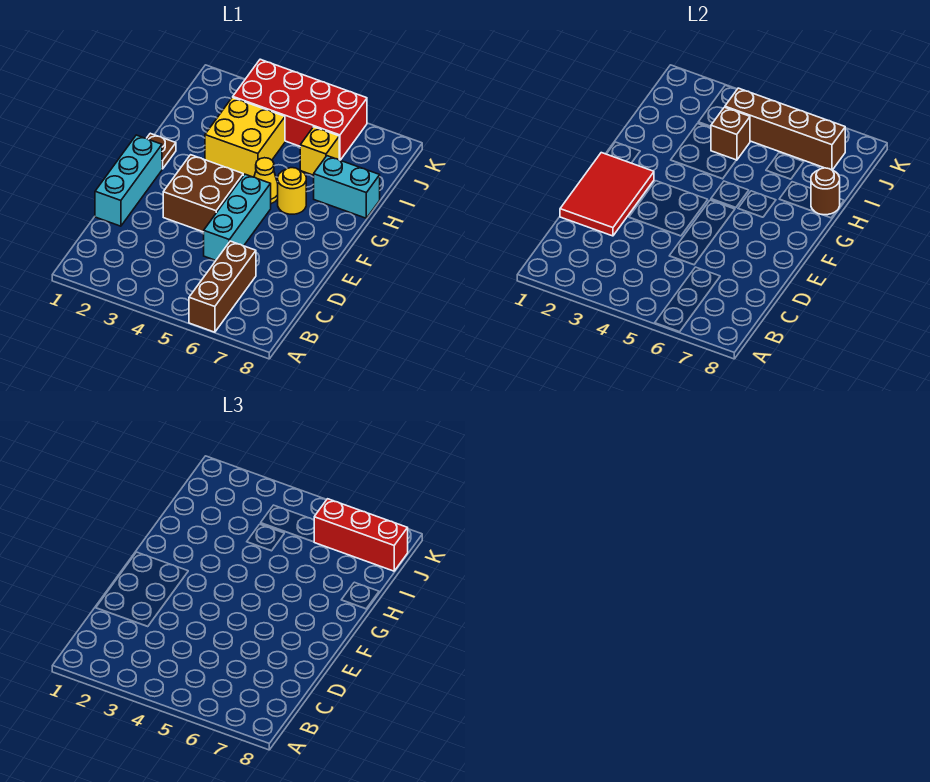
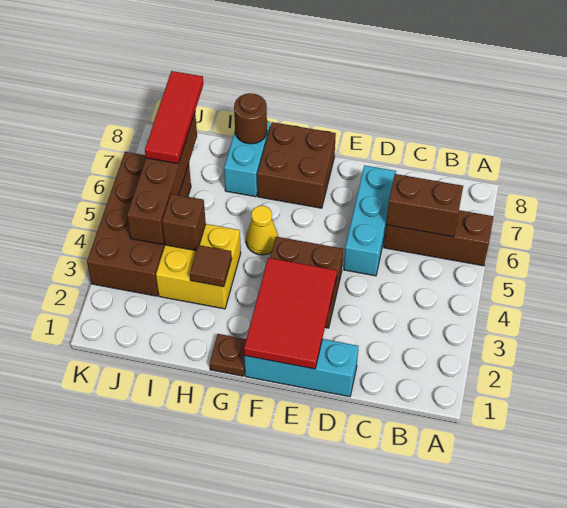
none -> brown 1x2 brick [386,174,463,237]
red 2x3 tile [560,153,654,236] -> red 2x3 tile turned to [244,258,337,369]
cyan 1x3 brick [204,174,271,260] -> cyan 1x3 brick turned to [344,165,396,276]
none -> brown 2x2 brick [257,122,336,208]
yellow 1x1 round brick [278,168,306,214] -> none
none -> brown 1x1 tile [190,245,232,287]
yellow 1x1 brick [300,127,339,175] -> none
red 2x4 brick [233,59,367,160] -> brown 2x4 brick [87,152,191,296]
red 1x3 brick [314,499,408,571] -> red 1x3 tile [145,71,203,164]

